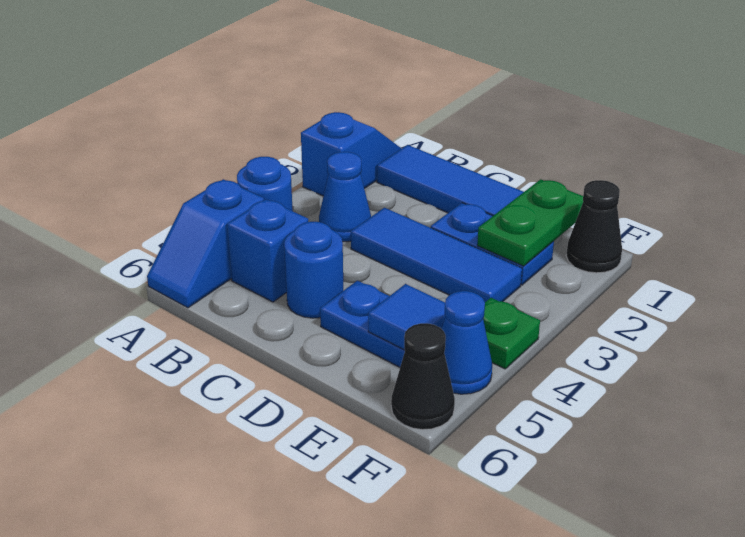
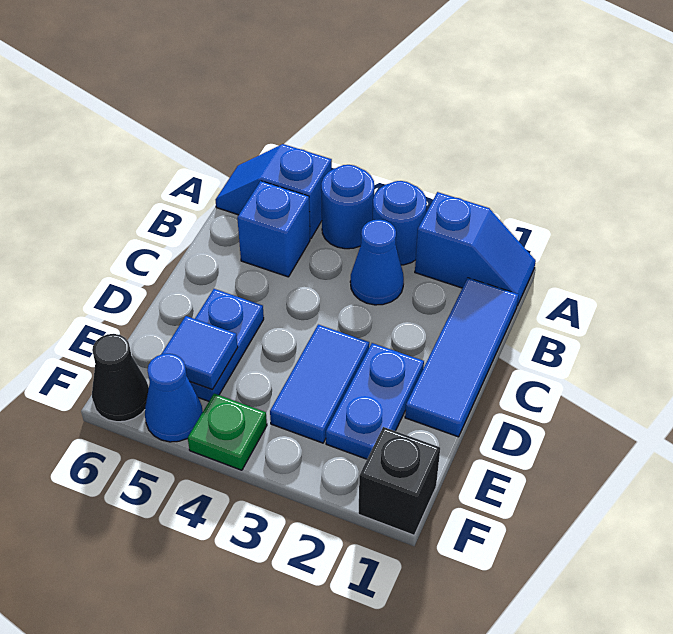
blue 1x3 tile [351,208,522,302] -> blue 1x2 tile [270,325,369,443]
blue 1x1 round brick [284,222,343,318] -> blue 1x1 round brick moved to [373,181,427,265]
green 1x2 plate [477,179,583,266] -> none
black 1x1 cone [566,180,622,273] -> black 1x1 brick [358,427,440,535]

